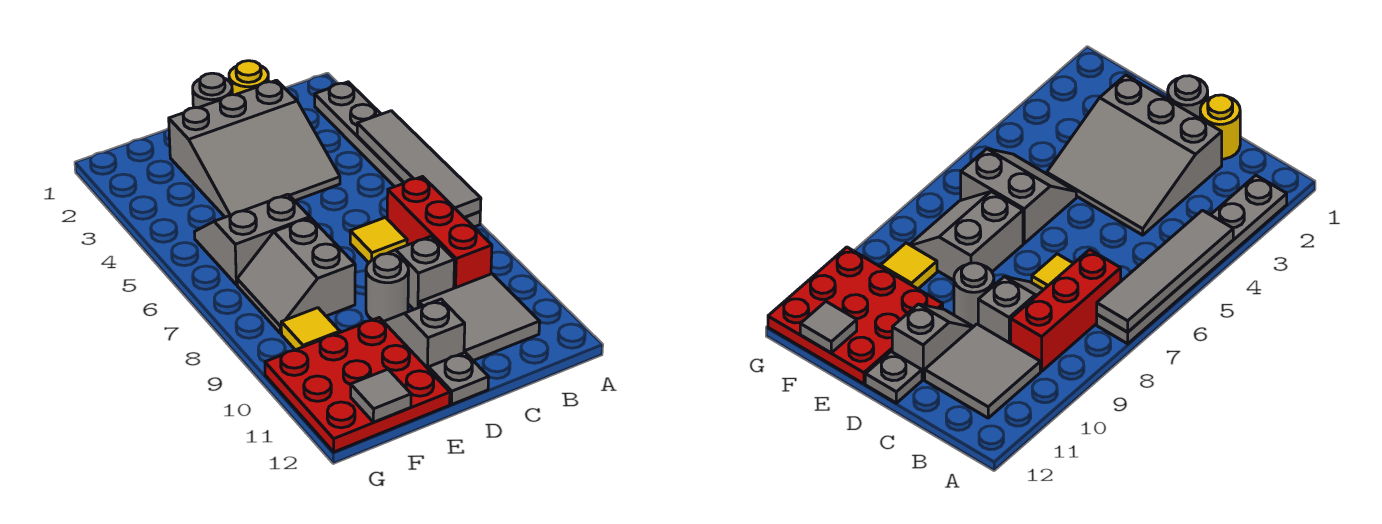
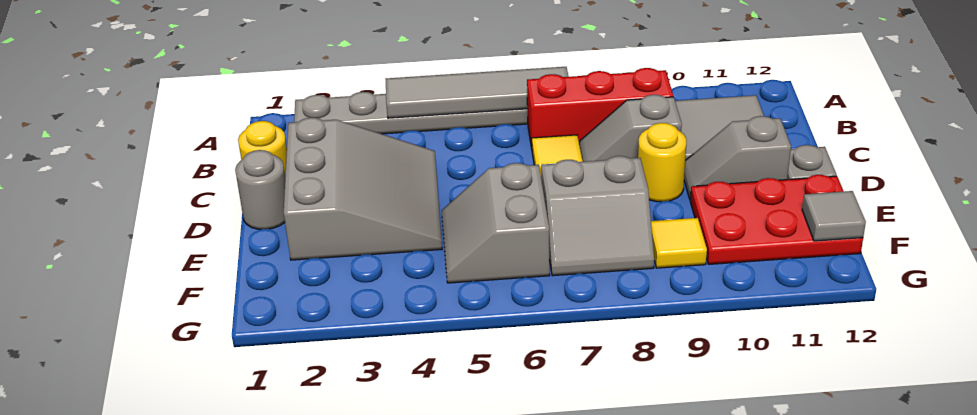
grey 1x1 round brick [366,254,409,321] -> yellow 1x1 round brick [638,123,686,202]
red 3x3 plate [265,318,450,452] -> red 2x3 plate [690,175,863,264]

